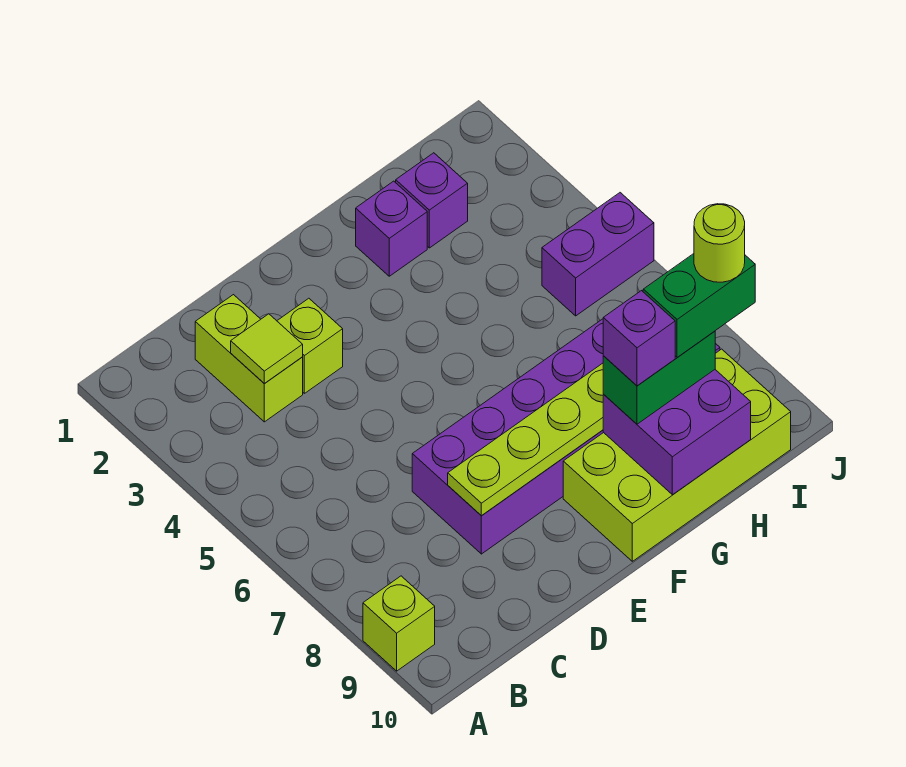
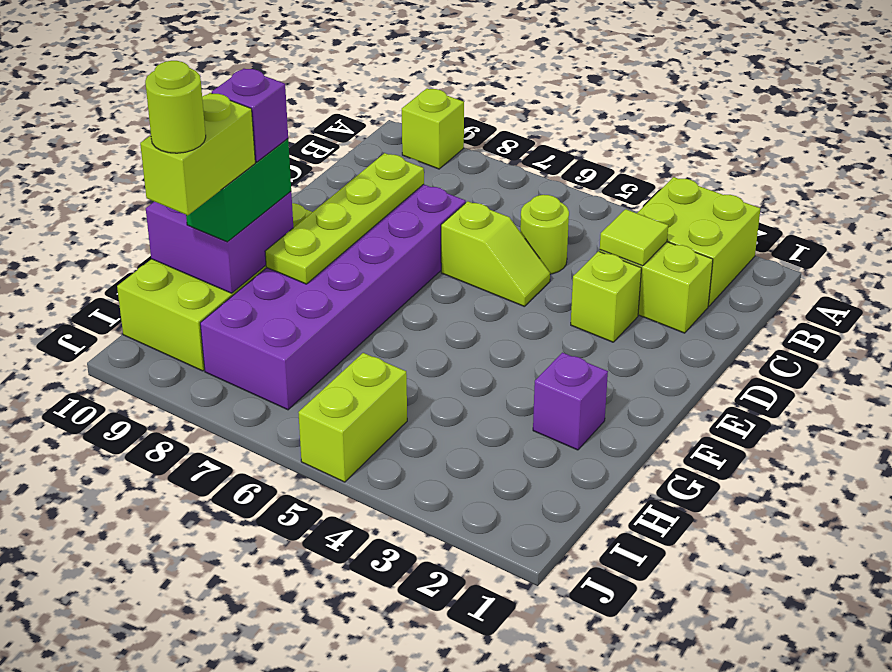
none -> lime 2x2 brick [637,177,760,306]
none -> lime 1x1 round brick [520,195,569,274]
none -> lime 1x2 slope [441,201,550,306]
purple 1x1 brick [396,153,468,248] -> none
green 1x2 brick [643,254,755,358] -> lime 1x2 brick [140,93,255,215]
purple 1x2 brick [542,193,654,316] -> lime 1x2 brick [298,353,407,482]

